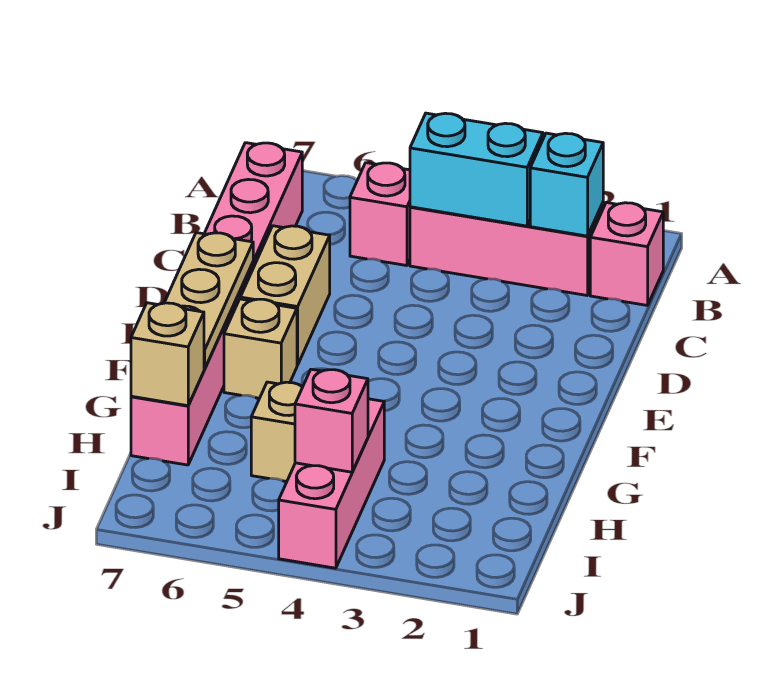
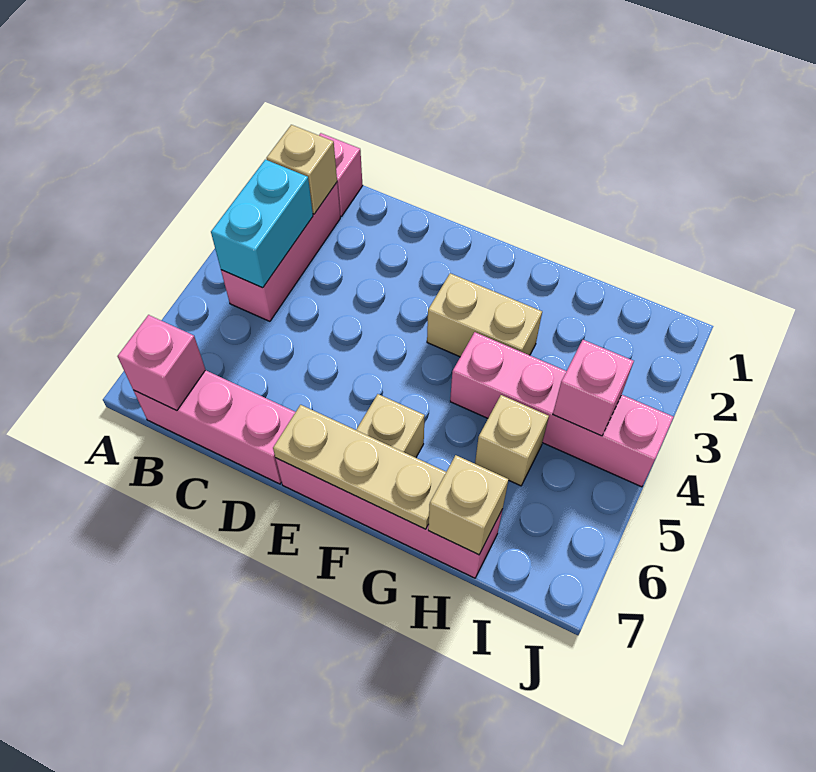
cyan 1x1 brick [530,133,603,236] -> tan 1x1 brick [267,125,337,214]
pink 1x1 brick [350,163,410,266] -> pink 1x1 brick moved to [118,315,205,411]
tan 1x2 brick [240,226,330,365] -> tan 1x2 brick moved to [427,273,542,357]
pink 1x3 brick [279,399,384,568] -> pink 1x4 brick [450,332,674,487]

